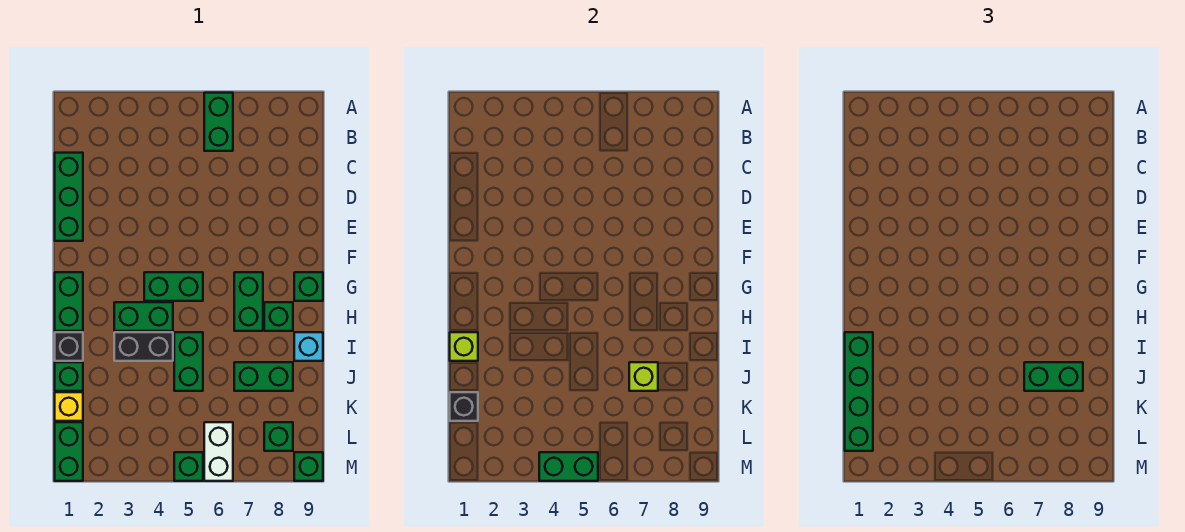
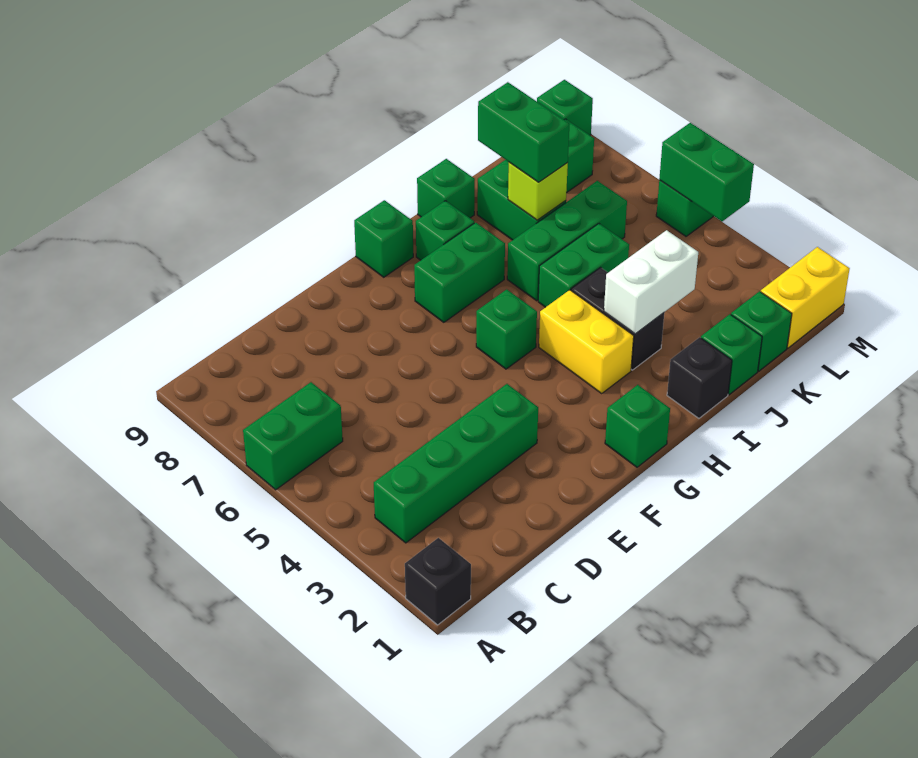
green 1x3 brick [55,153,83,241] -> green 1x3 brick moved to [507,181,627,301]
green 1x2 brick [55,272,83,331] -> green 1x1 brick [605,385,670,467]
green 1x2 brick [144,272,203,301] -> green 1x1 brick [476,289,537,369]
green 1x2 brick [114,302,173,331] -> yellow 1x2 brick [539,290,634,393]
lime 1x1 brick [450,332,478,361] -> none
green 1x4 brick [845,332,873,451] -> green 1x4 brick moved to [374,384,538,543]
cyan 1x1 brick [294,332,323,361] -> green 1x1 brick [417,159,475,218]
yellow 1x1 brick [55,392,83,421] -> green 1x1 brick [731,291,792,371]
black 1x1 brick [450,392,478,421] -> black 1x1 brick moved to [405,538,471,625]
green 1x2 brick [55,422,83,481] -> yellow 1x2 brick [761,247,850,348]
white 1x2 brick [204,422,233,481] -> white 1x2 brick moved to [604,230,698,334]

